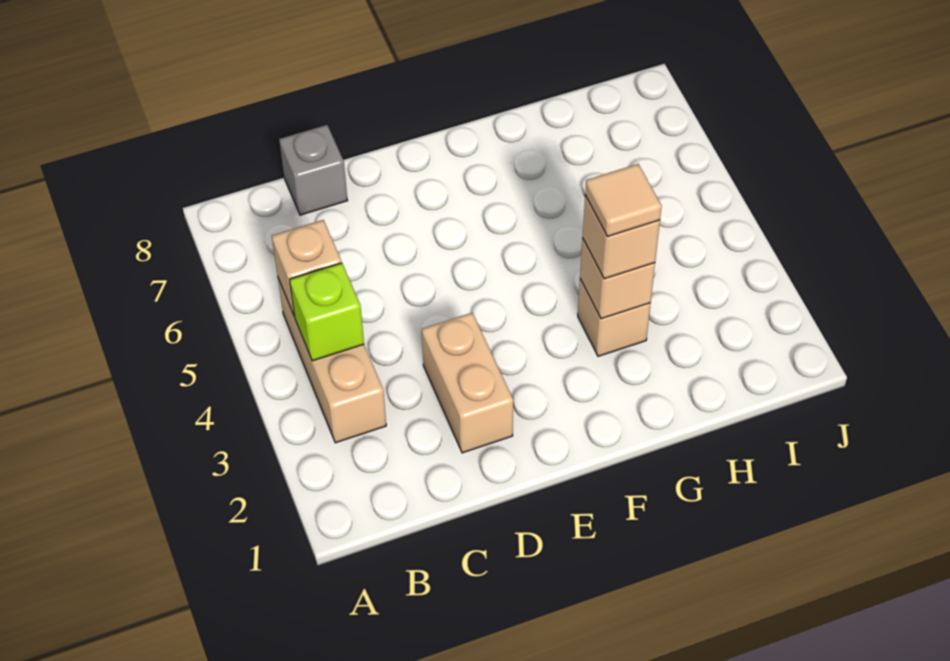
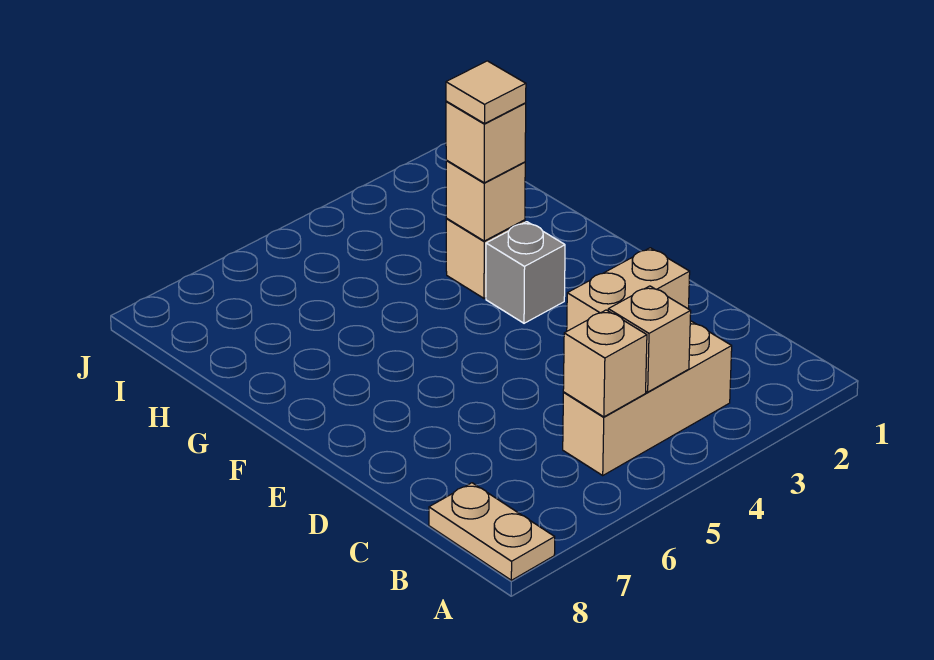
none -> tan 1x2 plate [429,483,555,580]
lime 1x1 brick [290,263,364,361] -> tan 1x1 brick [608,286,691,392]
grey 1x1 brick [279,125,348,215] -> grey 1x1 brick moved to [486,222,565,323]

